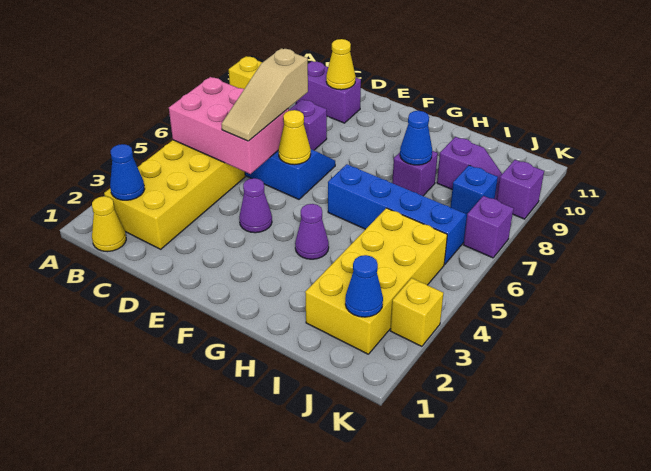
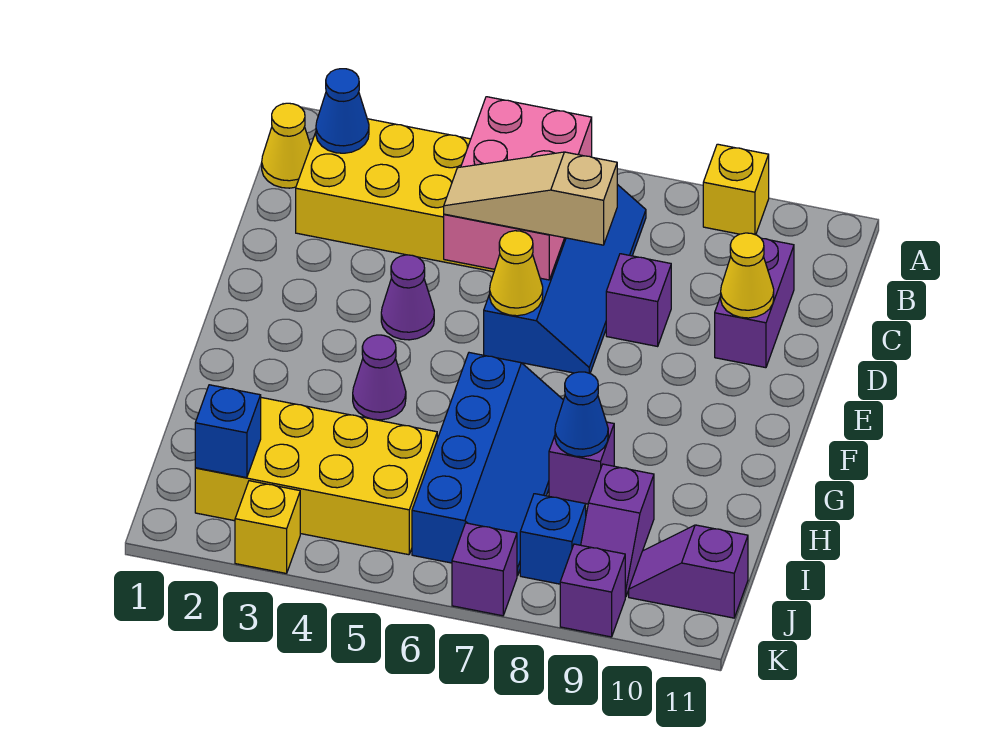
blue 1x1 cone [345,255,383,317] -> blue 1x1 brick [195,385,261,478]
none -> purple 1x2 slope [629,525,748,618]

